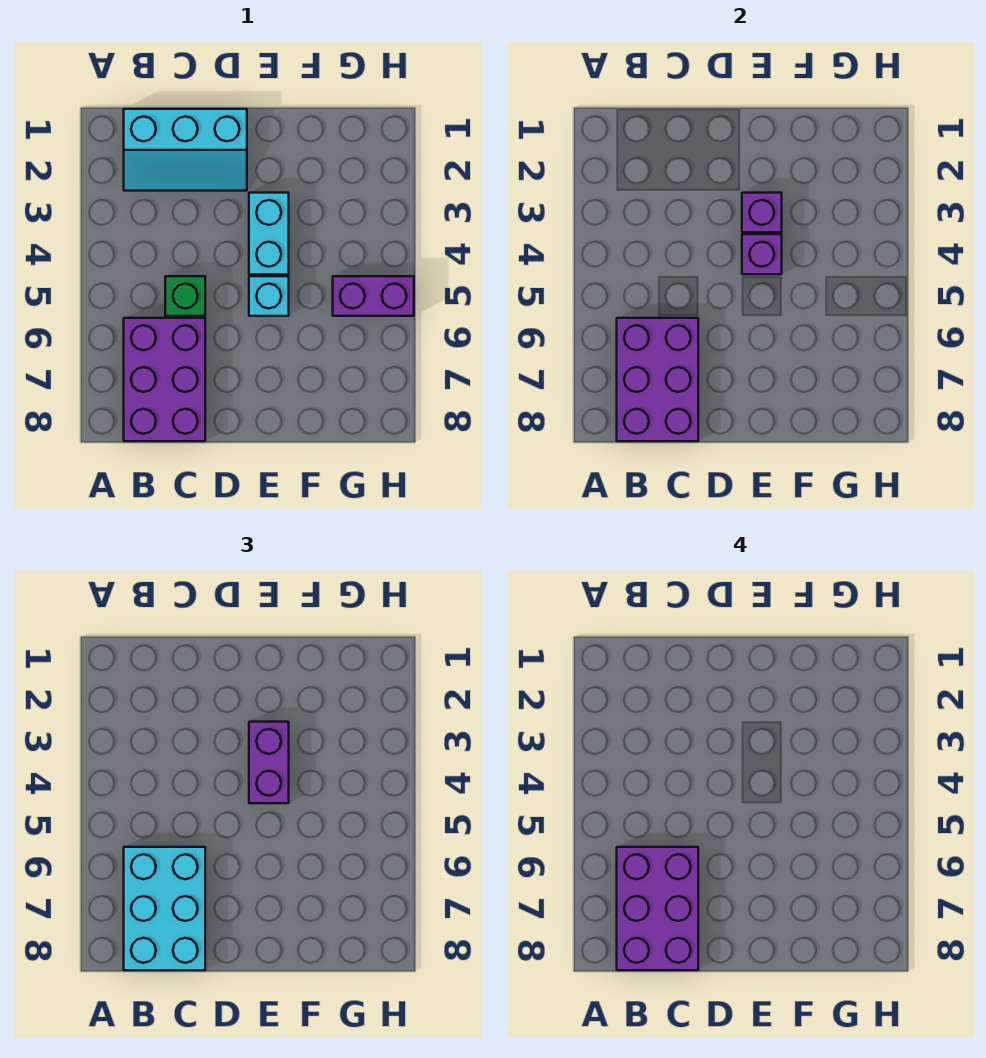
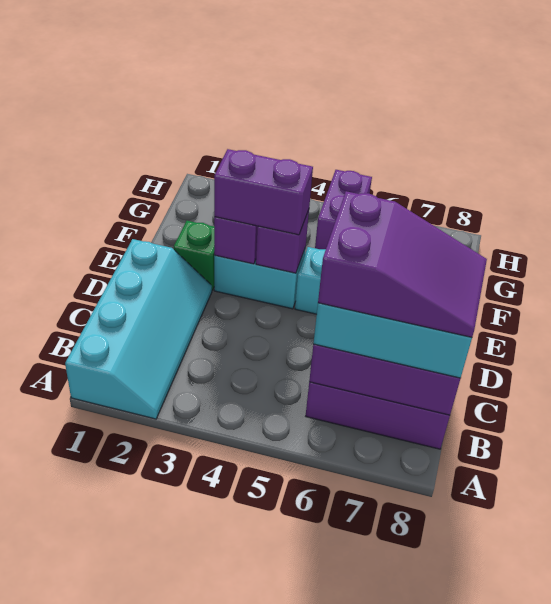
cyan 2x3 slope [124,109,247,191] -> cyan 2x4 slope [65,239,212,419]
purple 2x3 brick [617,847,698,970] -> purple 2x3 slope [318,191,487,337]
green 1x1 brick [165,276,205,316] -> green 1x1 brick moved to [174,221,215,290]

